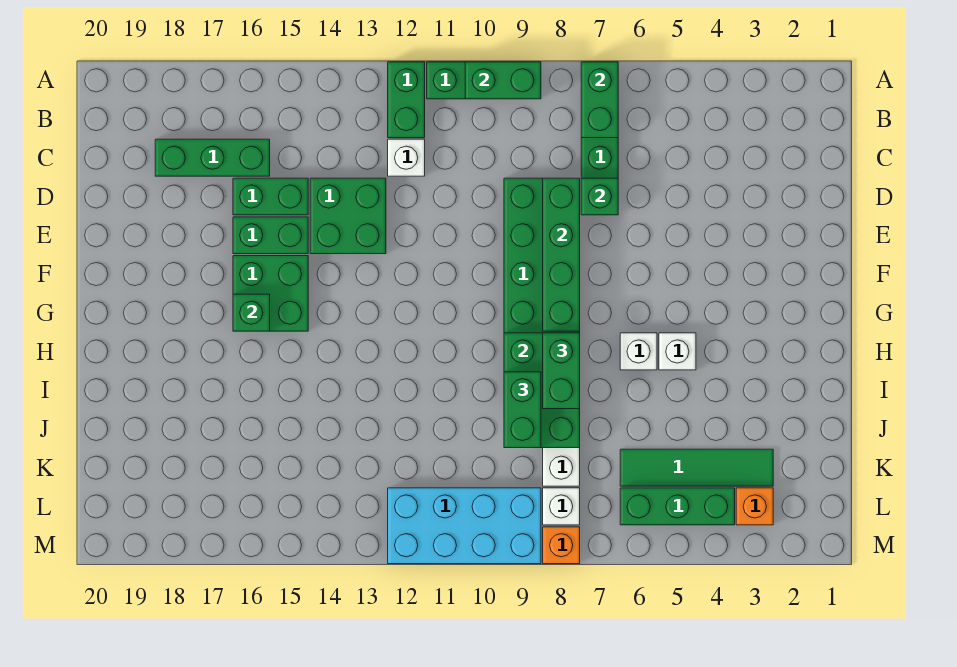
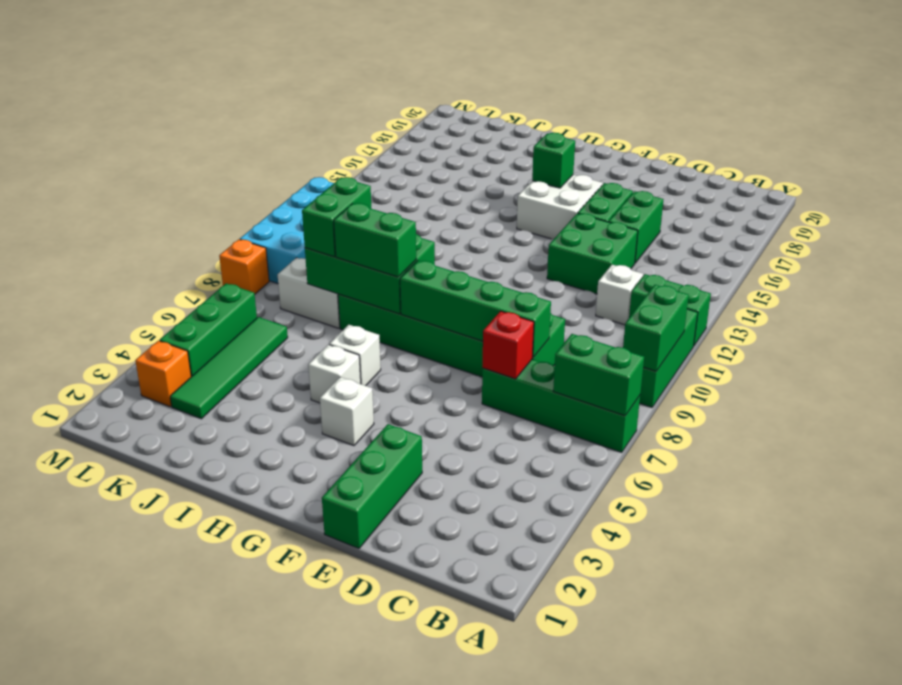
green 1x3 brick [155,139,270,176] -> green 1x3 brick moved to [322,424,422,548]
green 1x1 brick [581,178,618,215] -> red 1x1 brick [482,311,534,379]
green 2x2 brick [233,256,308,331] -> white 2x2 brick [517,175,603,239]
green 1x2 brick [504,372,541,448] -> green 1x2 brick turned to [302,177,371,257]
white 1x1 brick [543,488,580,525] -> white 1x1 brick moved to [320,377,374,446]

